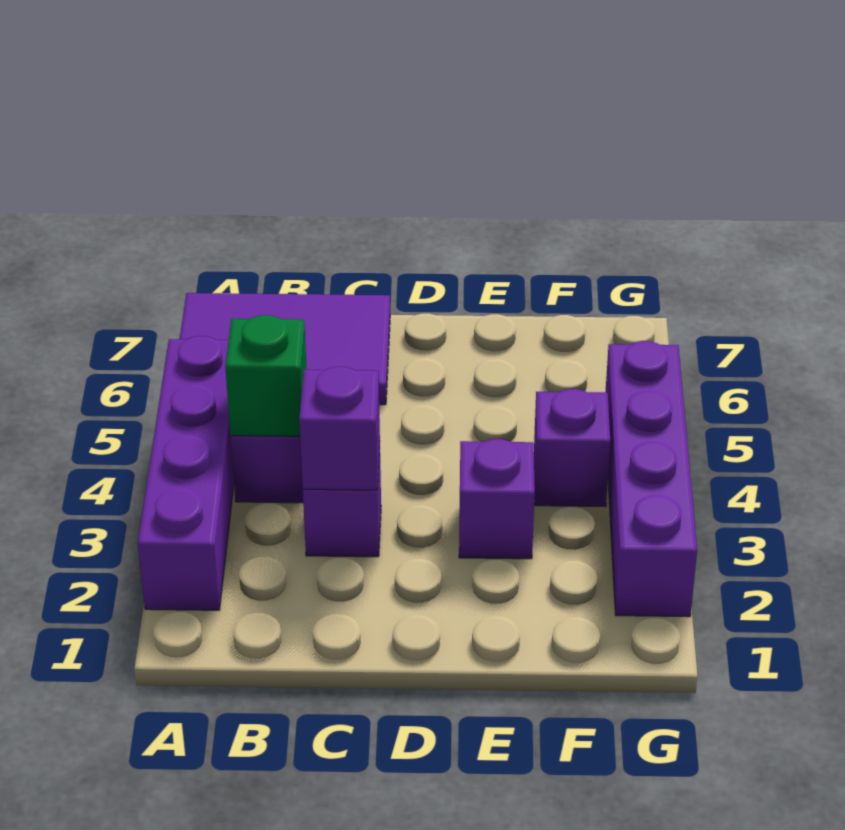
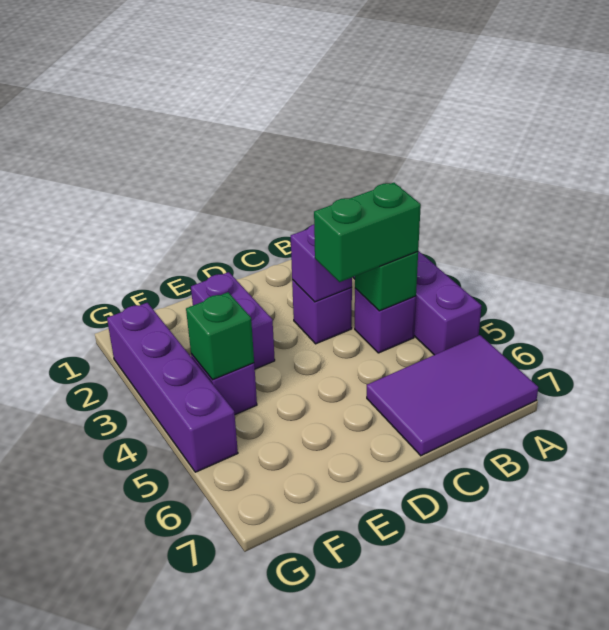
none -> green 1x2 brick [314,183,421,282]
purple 1x1 brick [459,439,535,559] -> purple 1x2 brick [191,272,275,369]
none -> green 1x1 brick [186,292,254,380]

